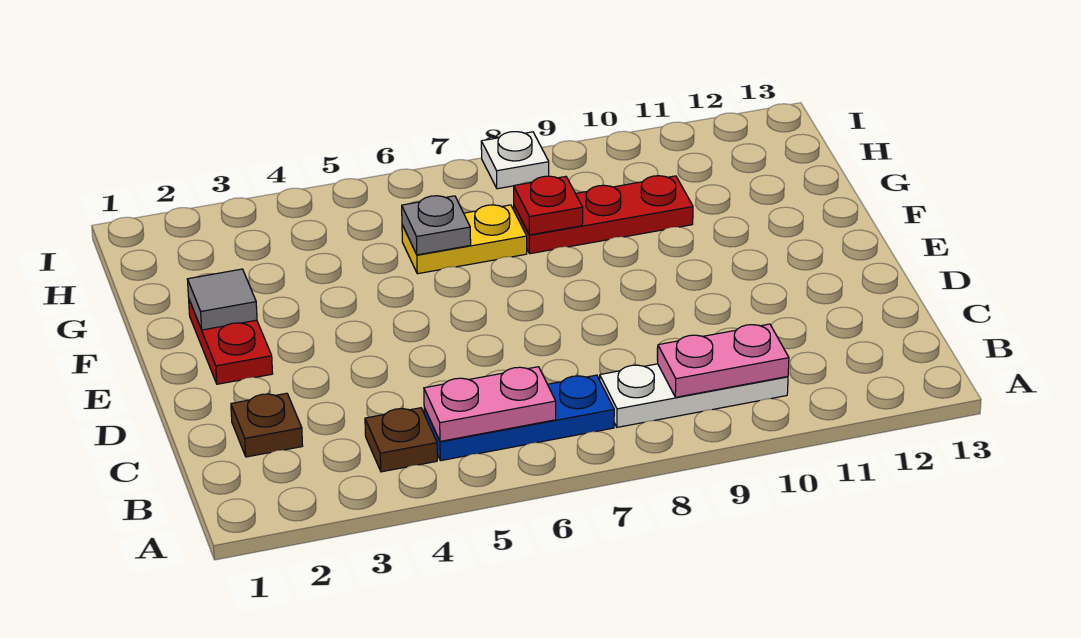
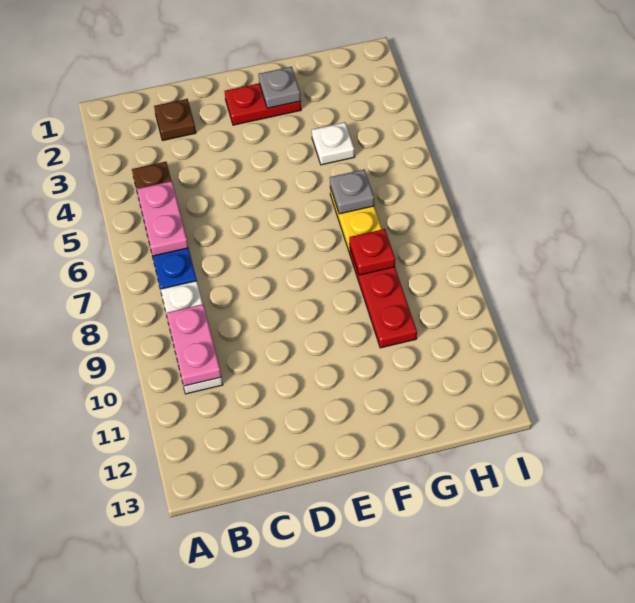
grey 1x1 tile [187,269,257,330] -> grey 1x1 plate [259,67,301,108]
white 1x1 plate [481,132,549,189] -> white 1x1 plate moved to [312,122,355,165]

